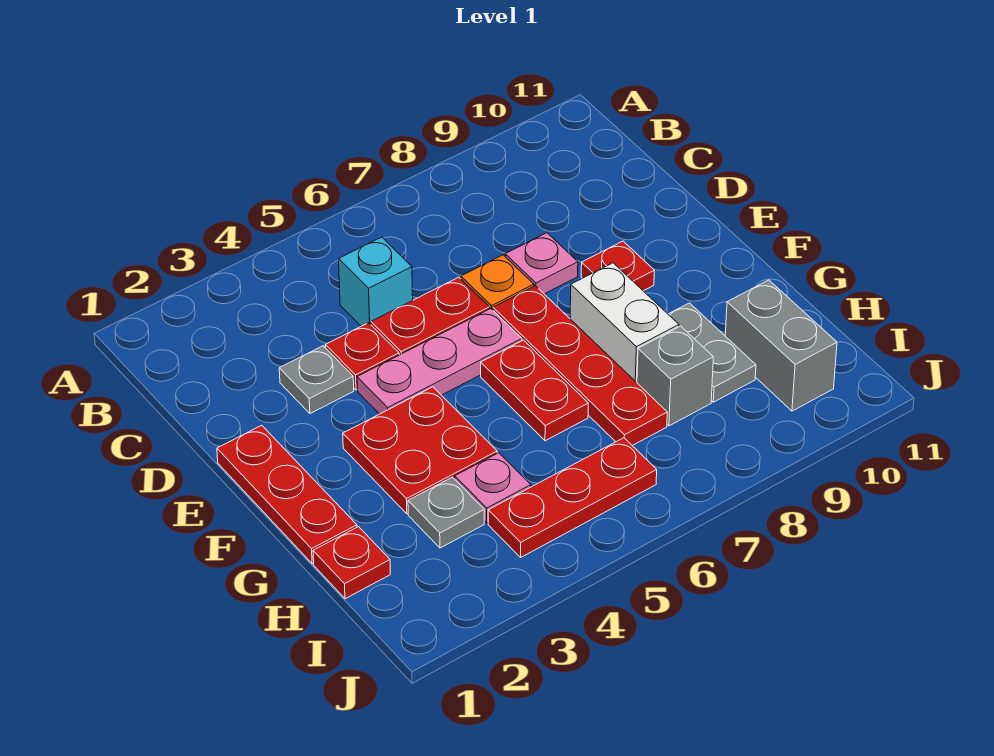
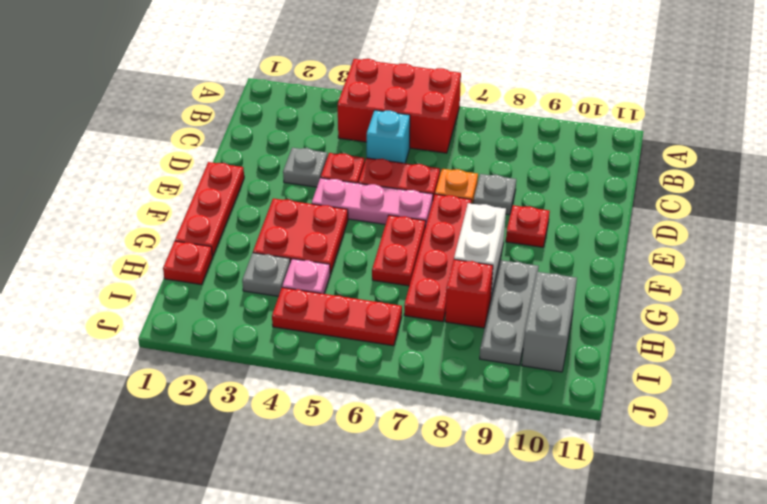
none -> red 2x3 brick [338,59,461,153]
pink 1x1 plate [505,233,578,294] -> grey 1x1 plate [473,174,516,215]
grey 1x2 plate [668,303,756,402] -> grey 1x3 plate [480,260,539,365]
grey 1x1 brick [637,326,713,426] -> red 1x1 brick [445,259,493,328]

